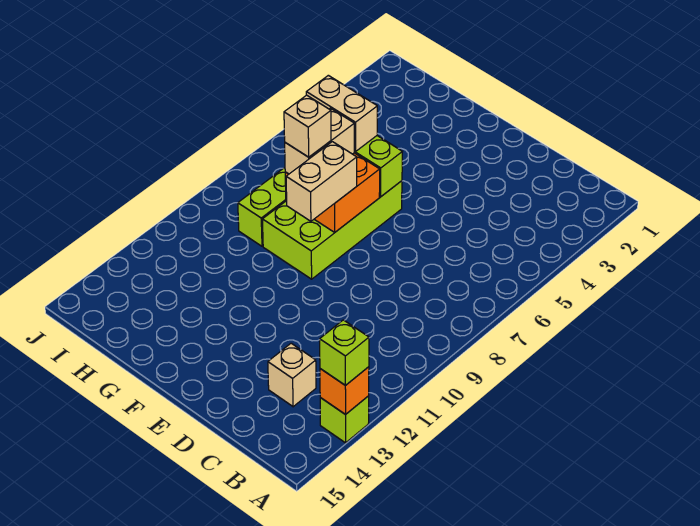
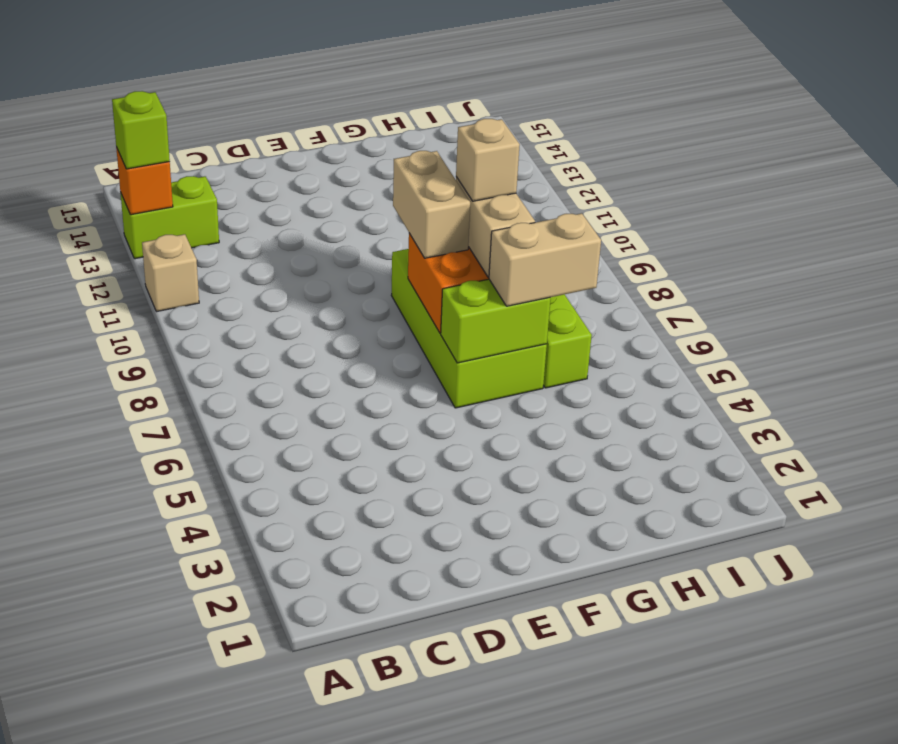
lime 1x1 brick [320,396,369,443] -> lime 1x2 brick [120,176,219,259]
tan 1x1 brick [268,343,316,407] -> tan 1x1 brick moved to [142,234,199,312]

